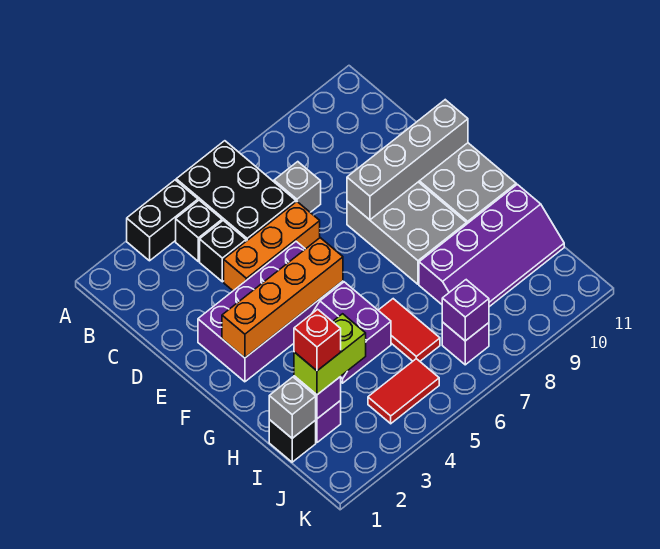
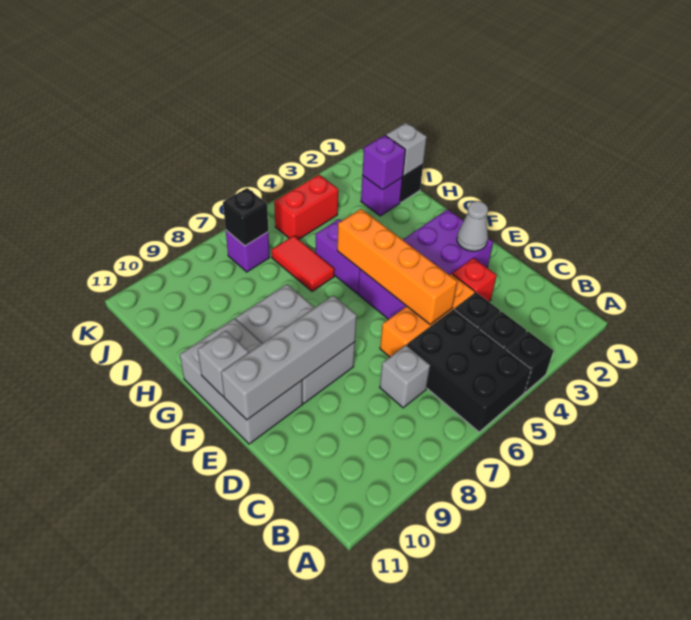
black 1x2 brick [127,180,198,261] -> black 1x1 brick [506,331,554,393]
none -> grey 1x1 cone [457,201,488,251]
orange 1x4 brick [222,238,343,358] -> orange 1x4 brick turned to [337,209,457,324]
none -> grey 1x1 brick [198,331,249,396]
purple 2x4 slope [419,184,564,307] -> none
lime 1x2 brick [294,314,366,395] -> none
red 1x1 brick [294,309,341,371] -> red 1x1 brick moved to [452,258,497,301]
red 1x2 tile [368,359,439,424] -> red 1x2 brick [274,175,338,239]
purple 1x1 brick [442,280,489,341] -> black 1x1 brick [223,188,268,246]

